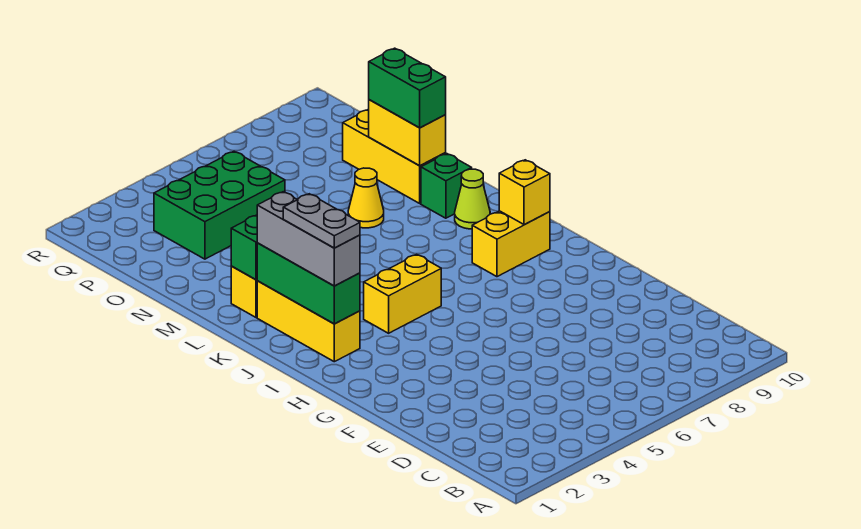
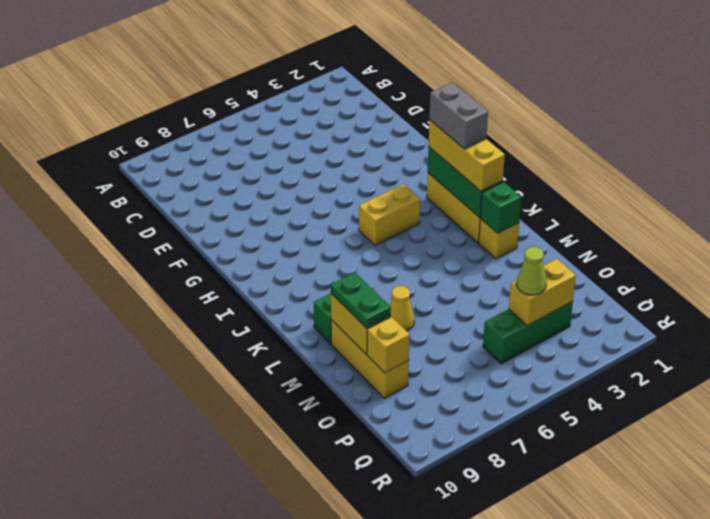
grey 1x3 brick [257,192,360,286] -> yellow 1x3 brick [429,120,505,191]
grey 1x2 plate [283,194,360,248] -> grey 1x2 brick [429,82,488,149]
yellow 1x2 brick [472,211,550,277] -> yellow 1x2 brick moved to [509,259,576,325]
yellow 1x1 brick [499,160,550,225] -> yellow 1x1 brick moved to [367,317,410,373]
lime 1x1 cone [455,169,490,229] -> lime 1x1 cone moved to [517,247,547,295]
green 1x2 brick [369,48,446,128] -> green 1x2 plate [331,272,391,328]
green 2x3 brick [154,151,285,259] -> green 1x3 brick [483,301,573,364]

